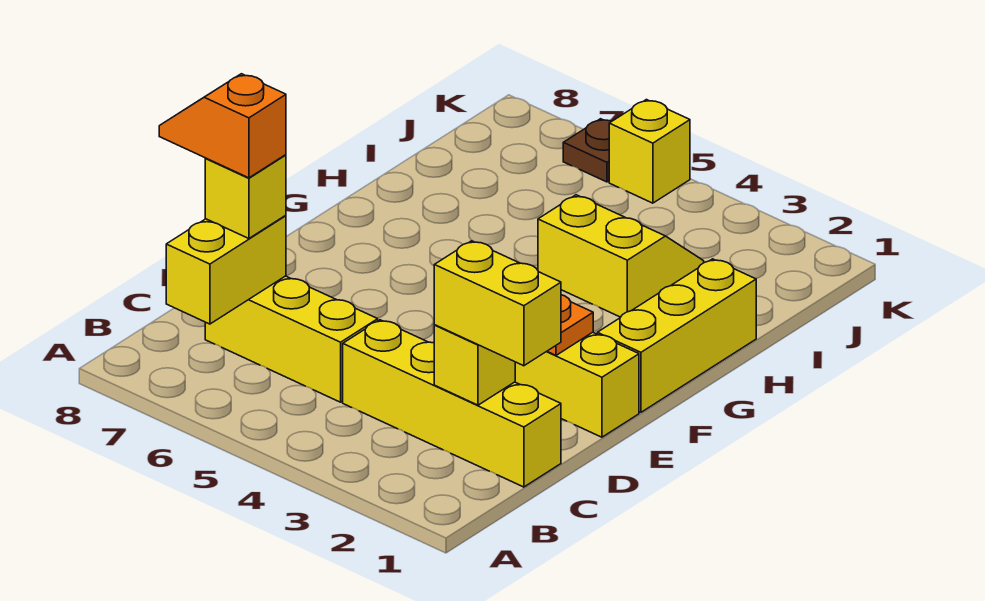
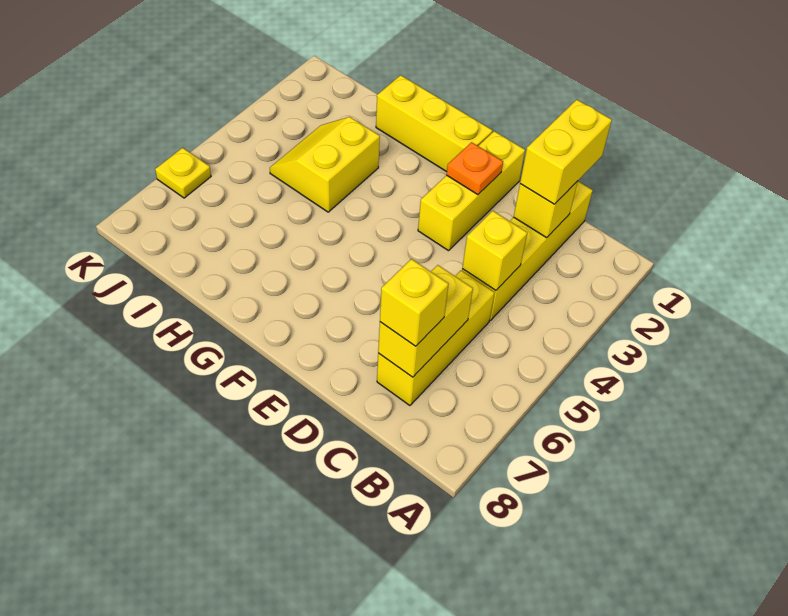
yellow 1x2 brick [166,216,286,324] -> yellow 1x2 brick turned to [378,265,473,377]
orange 1x2 slope [159,74,286,178] -> none
yellow 1x1 brick [609,100,690,203] -> yellow 1x1 brick moved to [462,211,527,290]
brown 1x1 plate [563,119,612,182] -> yellow 1x1 plate [155,148,211,198]

